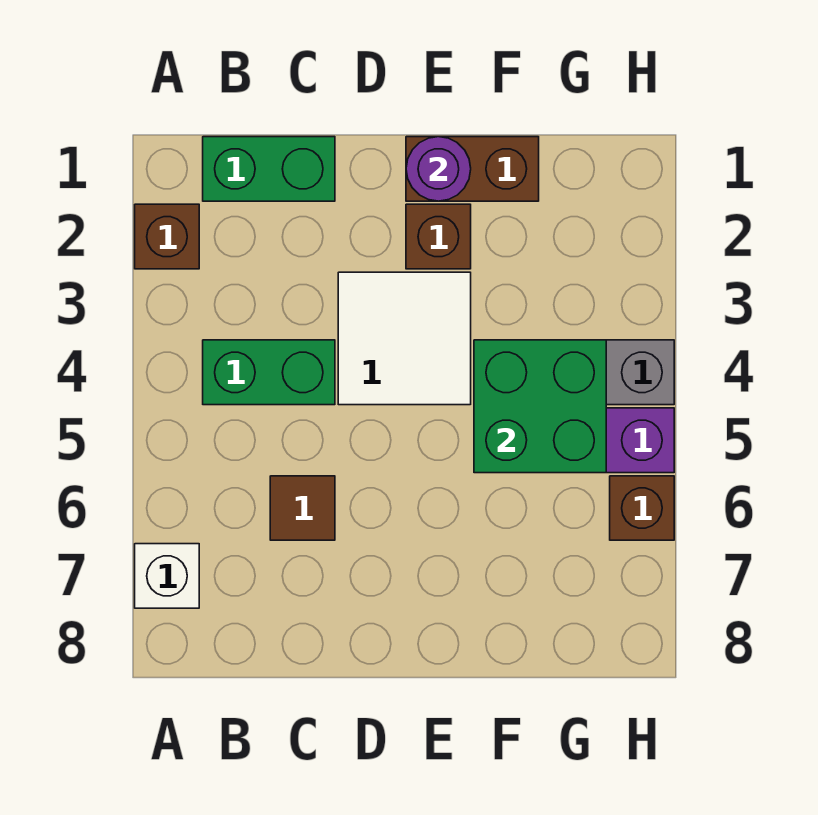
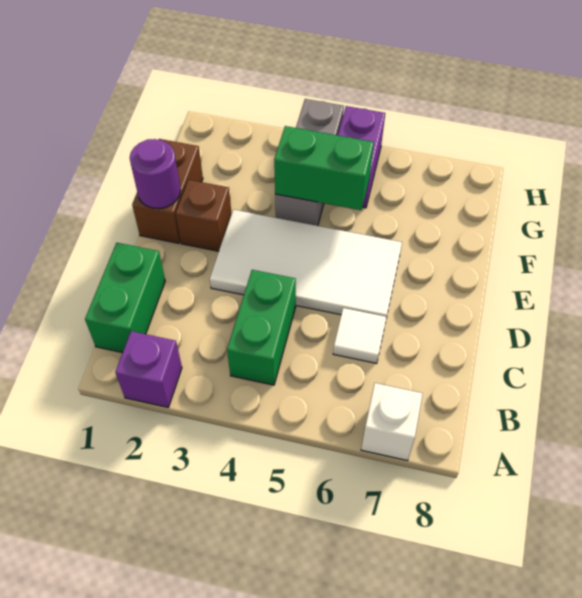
brown 1x1 brick [135,204,199,269] -> purple 1x1 brick [115,331,182,407]
brown 1x1 tile [270,476,335,540] -> white 1x1 tile [333,308,386,363]
white 2x2 tile [338,272,471,405] -> white 2x4 tile [210,210,402,317]
green 2x2 brick [474,340,606,473] -> green 1x2 brick [274,126,374,210]
brown 1x1 brick [610,476,674,540] -> none

